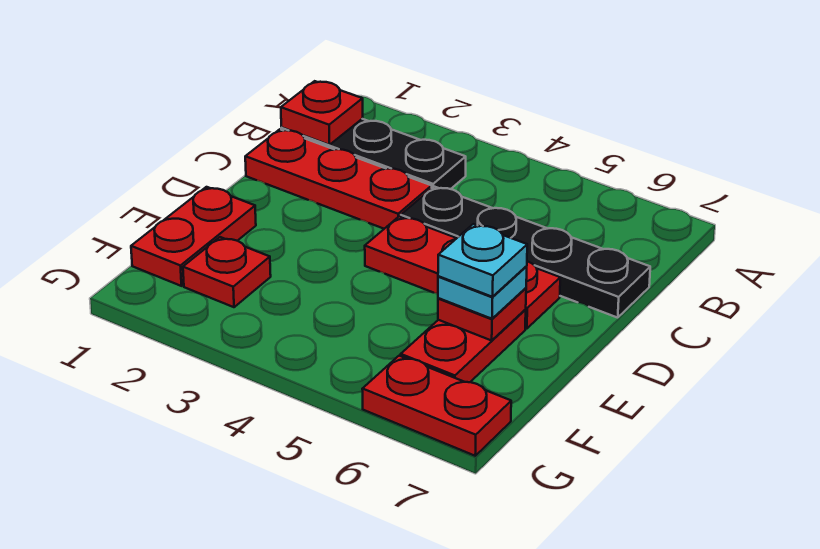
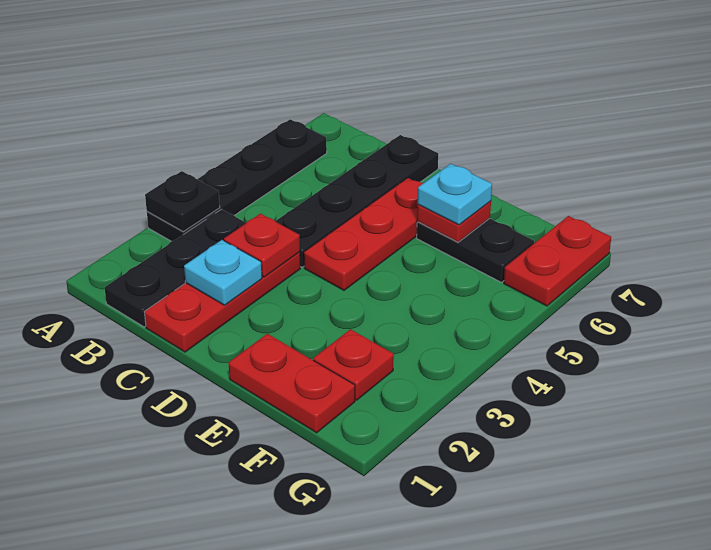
none -> black 1x4 plate [147,119,327,241]
none -> black 1x1 plate [145,171,220,231]
red 1x1 plate [281,81,363,145] -> red 1x1 plate moved to [224,214,300,277]
red 1x2 plate [401,310,526,382] -> black 1x2 plate [417,218,534,282]
cyan 1x1 plate [438,224,527,297] -> cyan 1x1 plate moved to [184,240,262,305]

